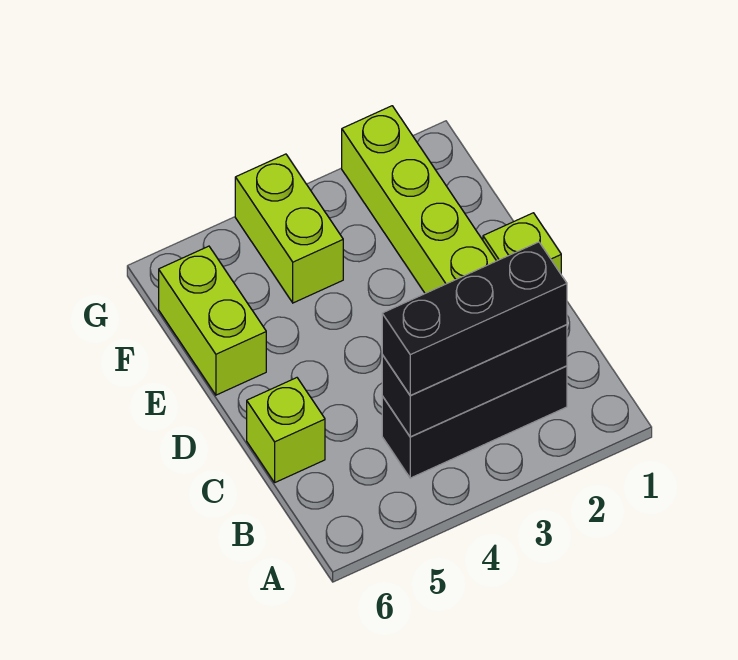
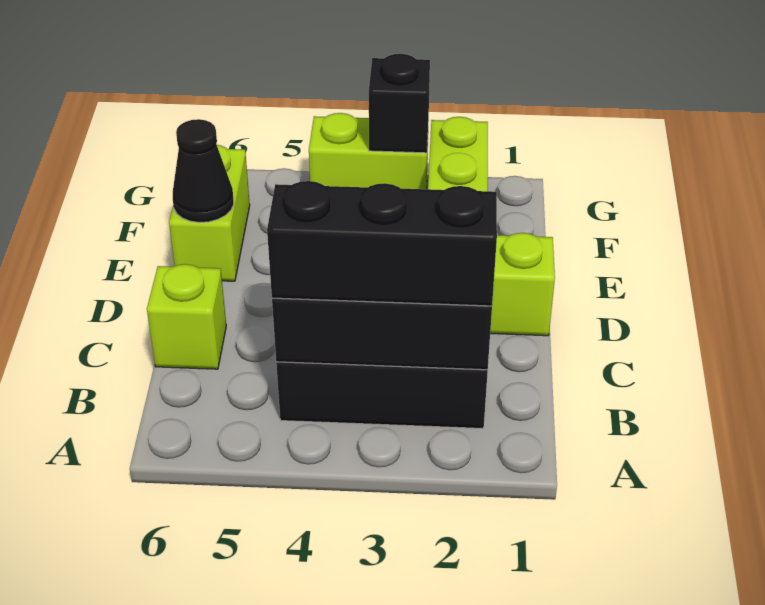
none -> black 1x1 cone [173,119,234,223]
lime 1x2 brick [235,154,343,303] -> lime 1x2 brick turned to [309,113,428,189]
none -> black 1x1 brick [369,54,430,153]

